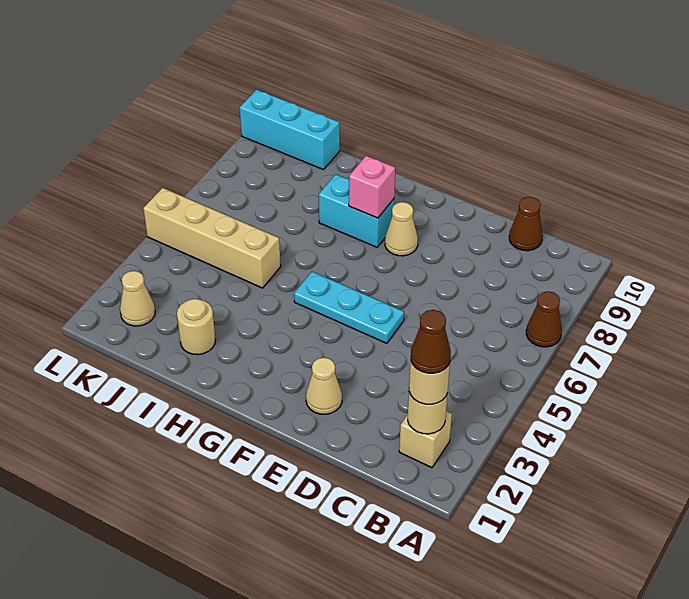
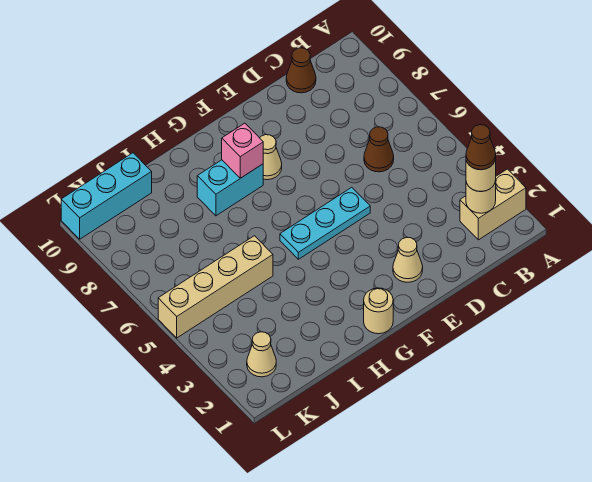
brown 1x1 cone [526,291,562,347] -> brown 1x1 cone moved to [364,127,394,172]
tan 1x1 brick [399,411,452,468] -> tan 1x2 brick [460,169,526,240]
tan 1x1 round brick [177,299,215,355] -> tan 1x1 round brick moved to [364,288,393,334]

